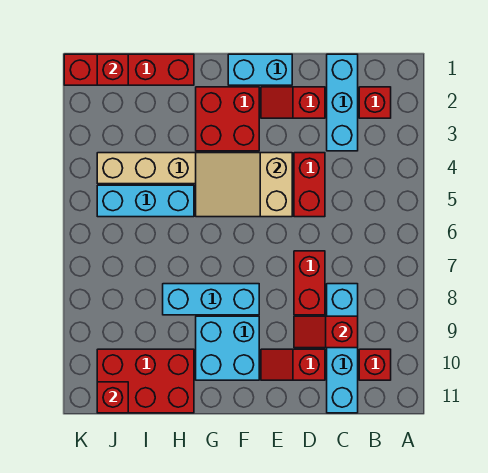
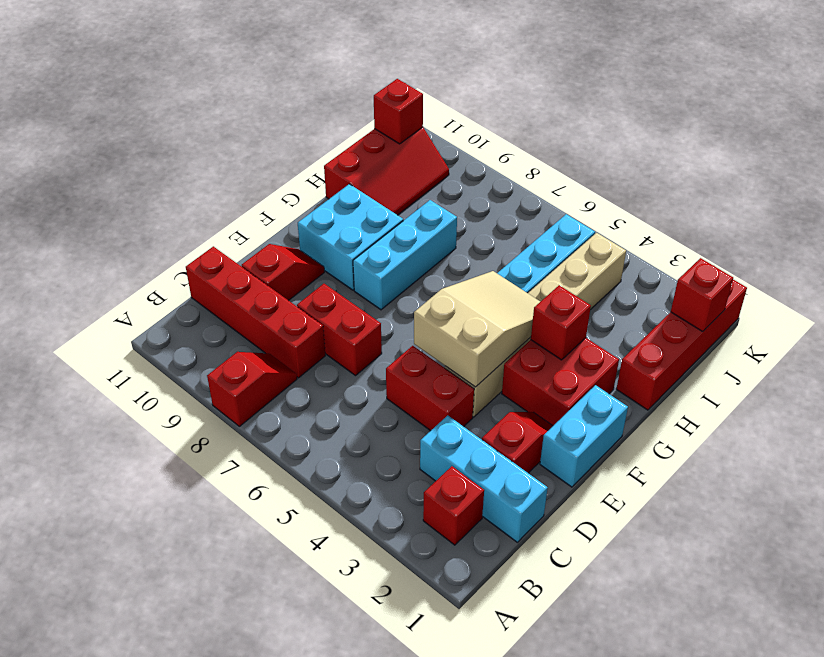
red 1x1 brick [359,349,391,380] -> red 1x1 brick moved to [531,285,591,360]
cyan 1x4 brick [327,284,358,413] -> red 1x4 brick [186,246,325,378]
red 1x2 slope [294,316,358,348] -> red 1x2 slope moved to [207,352,297,426]
red 2x3 brick [97,349,194,413] -> red 2x3 slope [324,127,449,215]

